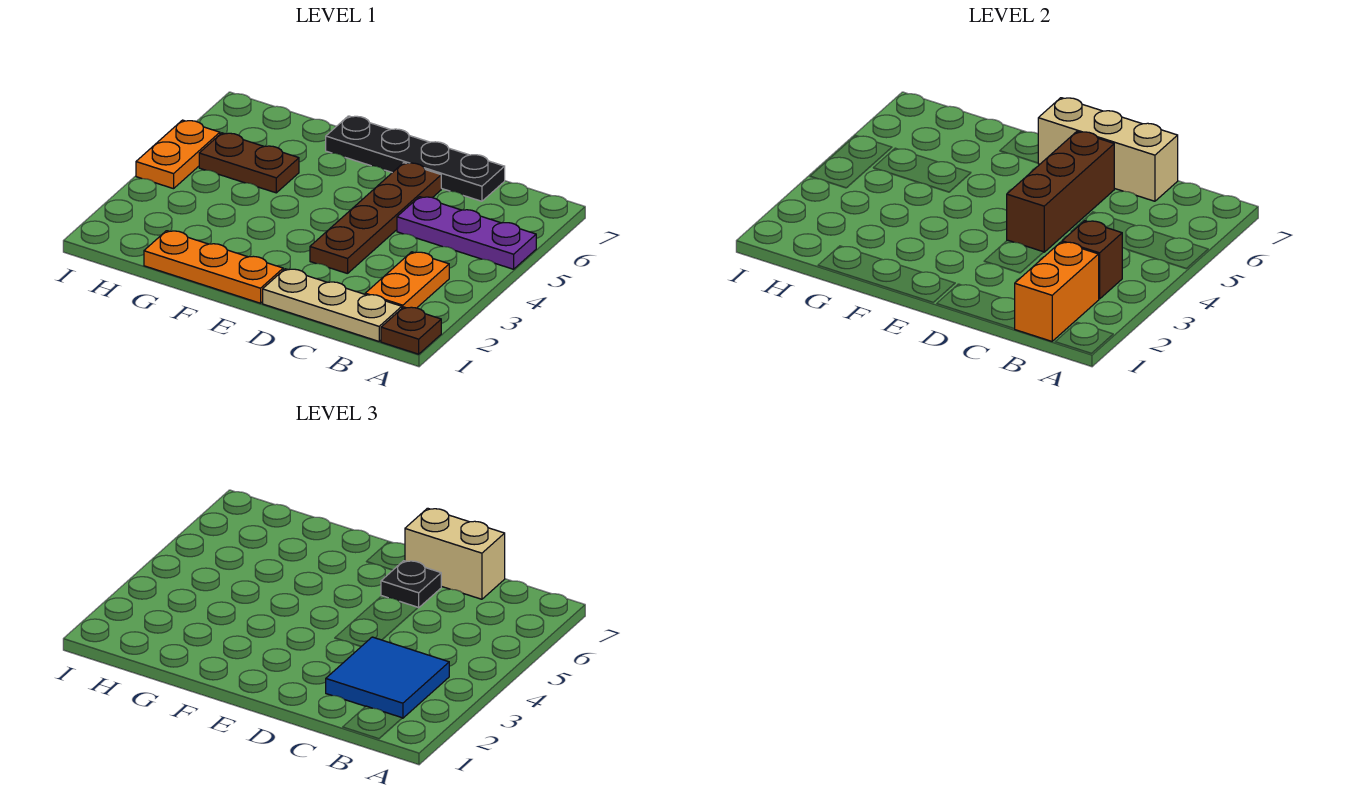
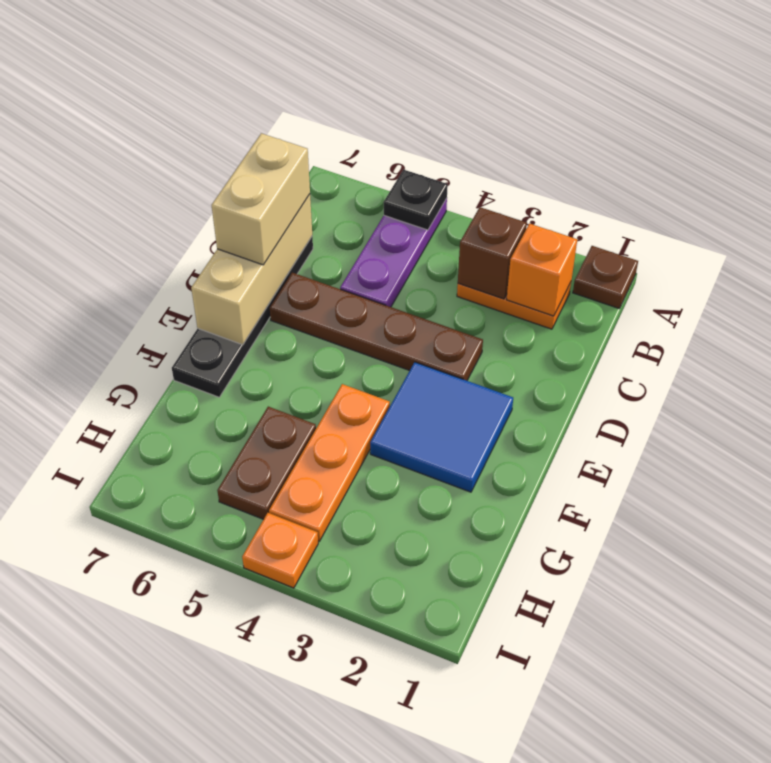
tan 1x3 plate [263,269,402,341] -> none
orange 1x2 brick [1015,242,1099,341] -> orange 1x1 brick [507,224,577,316]
blue 2x2 tile [326,637,449,718] -> blue 2x2 tile moved to [370,362,513,492]
brown 1x3 brick [1007,132,1114,252] -> none
black 1x1 plate [381,561,441,608] -> black 1x1 plate moved to [384,170,448,230]
orange 1x3 plate [144,231,283,303] -> orange 1x3 plate moved to [269,384,390,541]
orange 1x2 plate [136,120,220,189] -> orange 1x1 plate [242,513,318,588]

